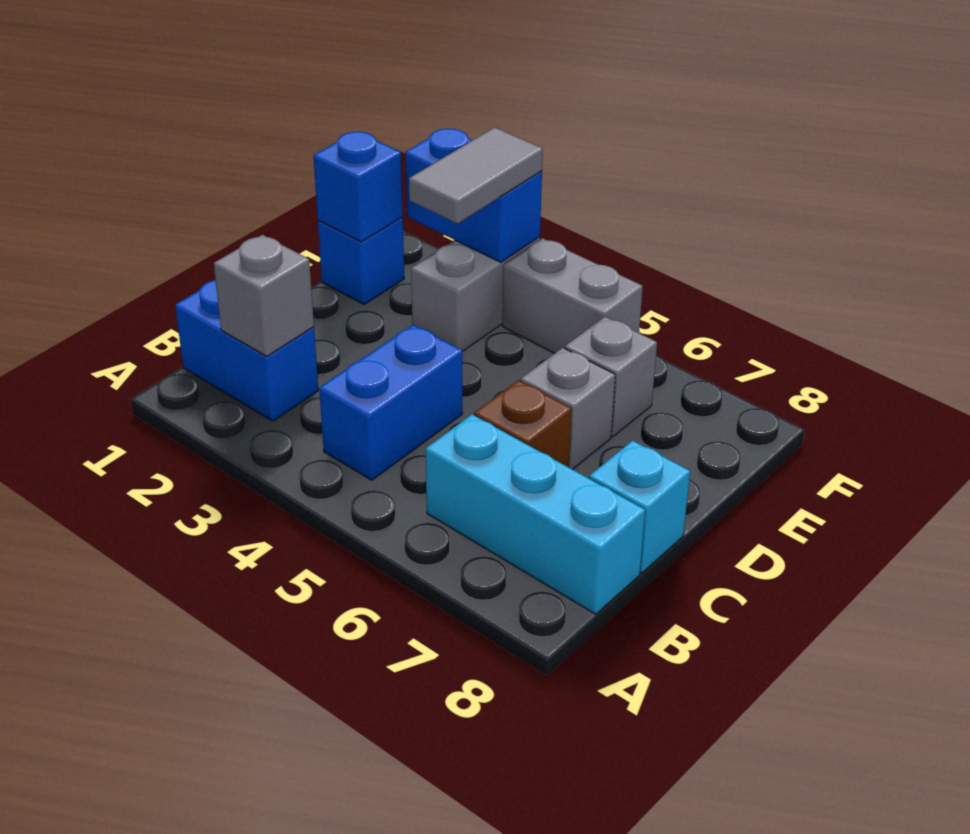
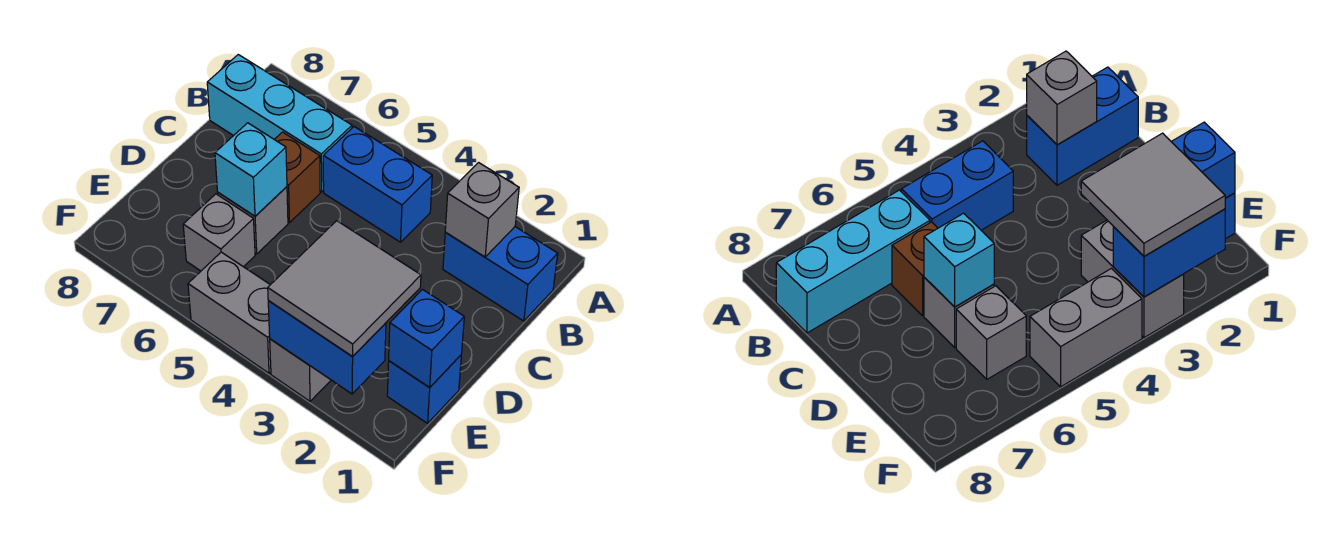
blue 1x2 brick [319,325,462,480] -> blue 1x2 brick turned to [323,127,432,242]
cyan 1x1 brick [589,441,690,573] -> cyan 1x1 brick moved to [215,123,287,216]
grey 1x2 tile [409,127,543,224] -> grey 2x2 tile [268,221,421,357]

